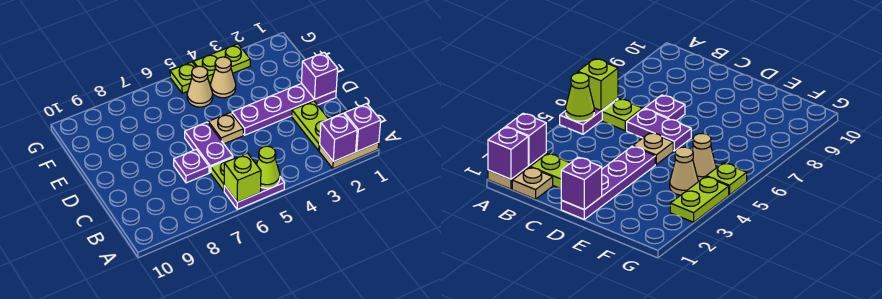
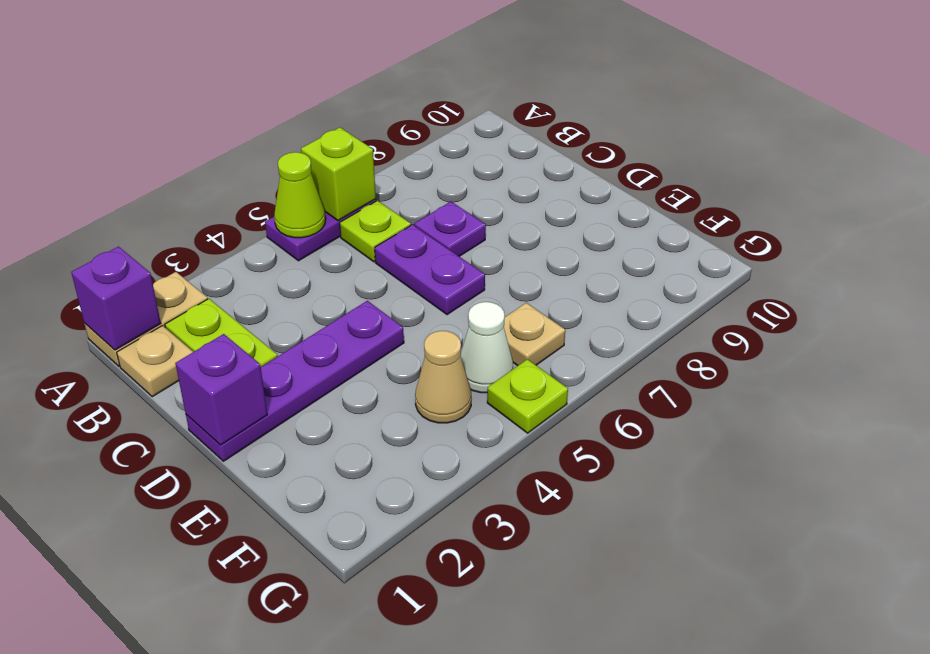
purple 1x1 brick [320,113,357,161] -> none
tan 1x1 plate [208,112,243,144] -> tan 1x1 plate moved to [504,303,565,366]
tan 1x1 cone [187,66,213,107] -> white 1x1 cone [461,302,513,393]
lime 1x2 plate [193,44,250,83] -> none

